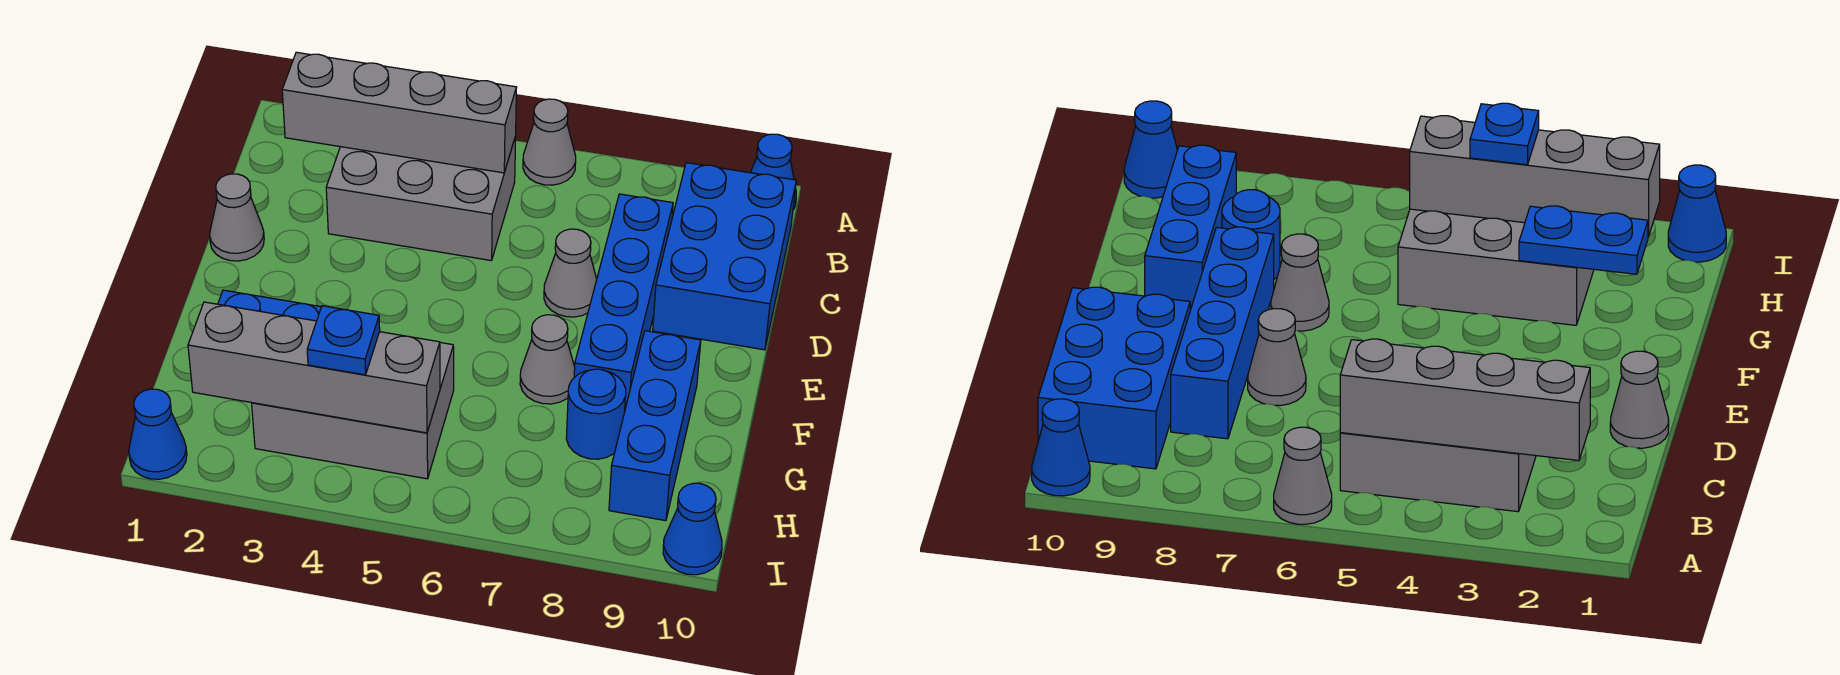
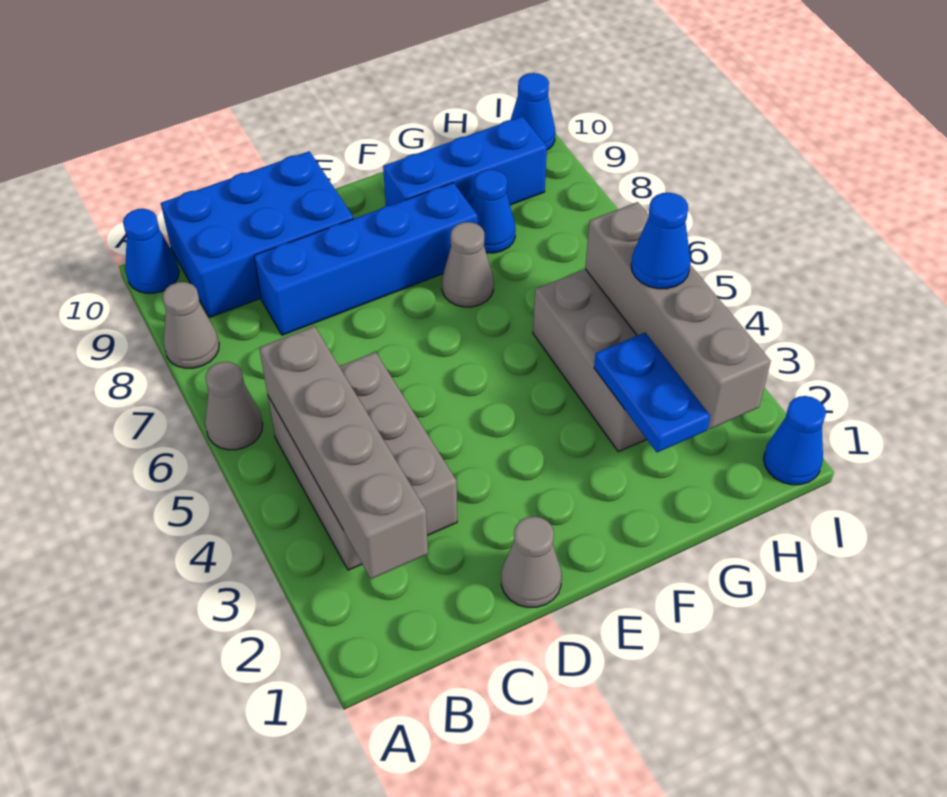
grey 1x1 cone [544,229,597,317] -> grey 1x1 cone moved to [162,282,219,368]
blue 1x1 round brick [566,369,626,459] -> blue 1x1 cone [471,169,515,253]
blue 1x1 plate [307,306,380,375] -> blue 1x1 cone [631,193,691,289]

